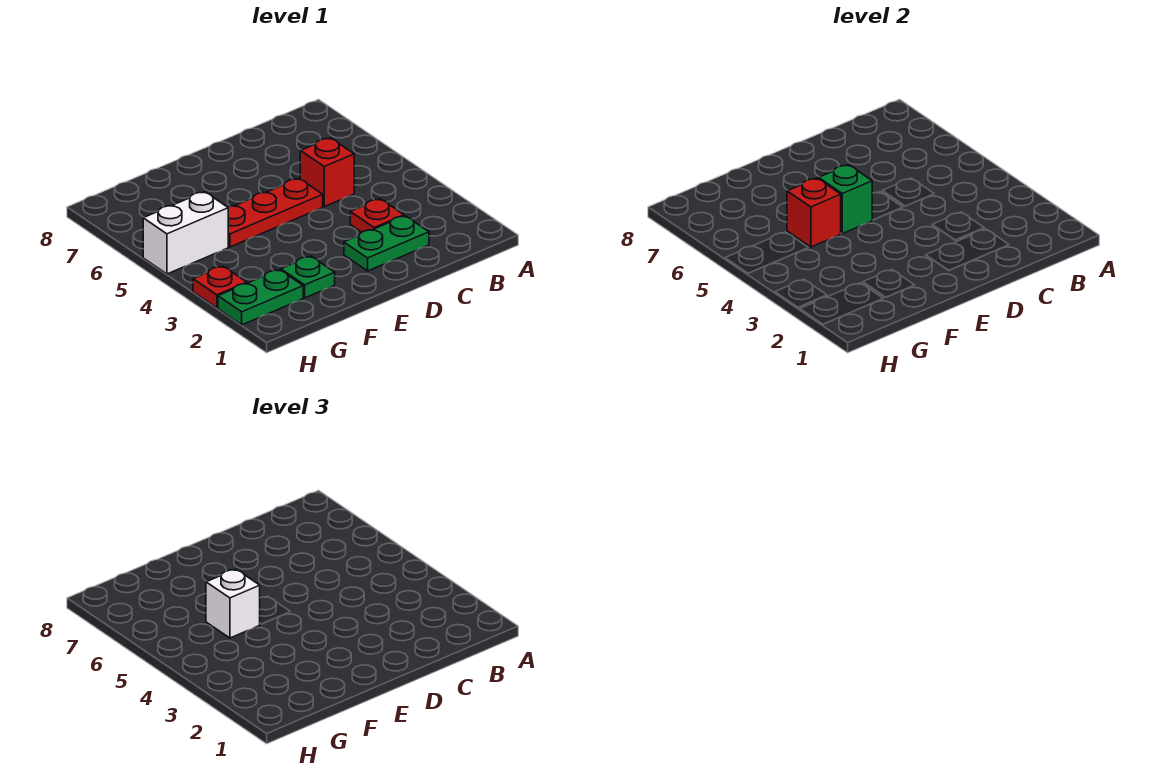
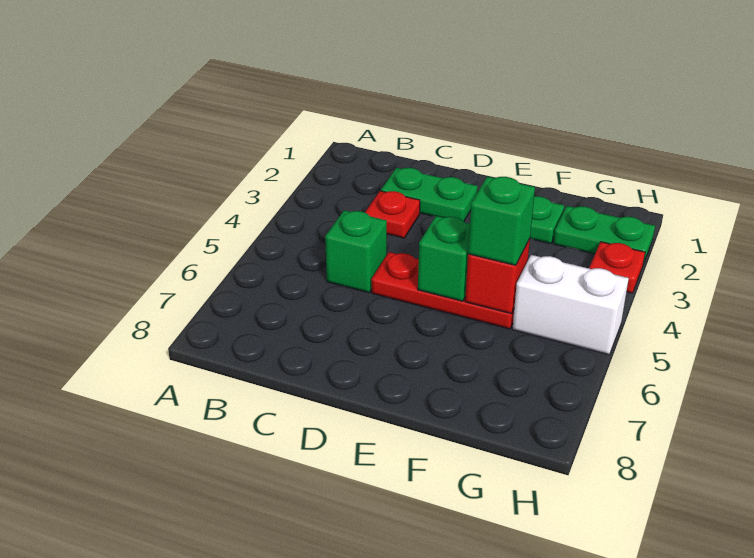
red 1x1 brick [300,138,354,207] -> green 1x1 brick [325,210,387,293]
white 1x1 brick [206,569,260,638] -> green 1x1 brick [468,176,535,265]

